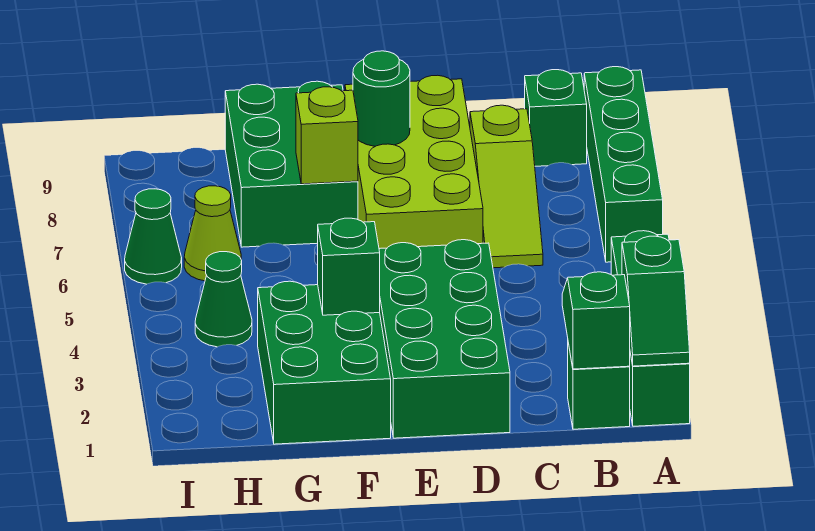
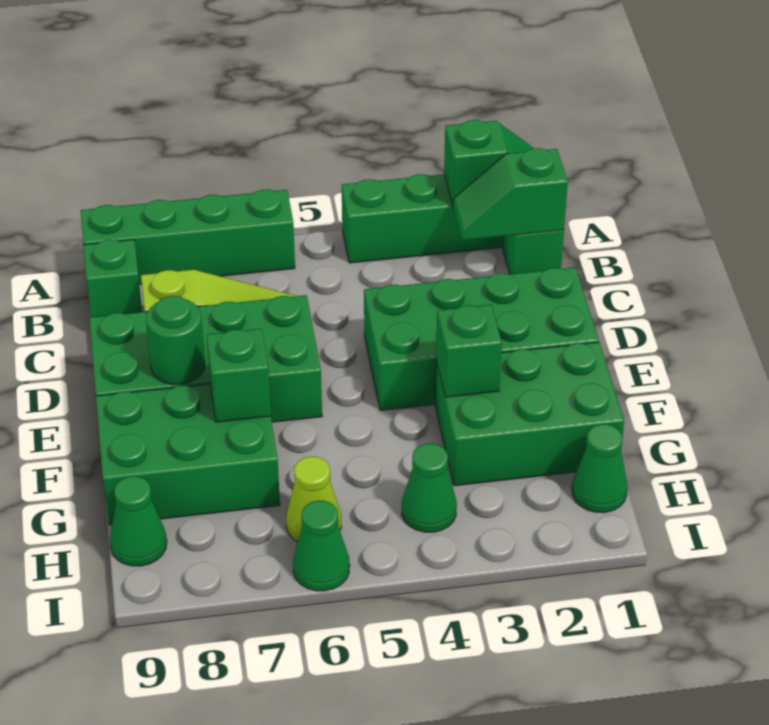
lime 2x4 brick [345,75,483,249] -> green 2x4 brick [89,295,322,422]
lime 1x1 brick [296,87,358,184] -> green 1x1 brick [207,329,271,422]
none -> green 1x1 cone [572,424,627,513]
none -> green 1x1 cone [110,476,167,566]

